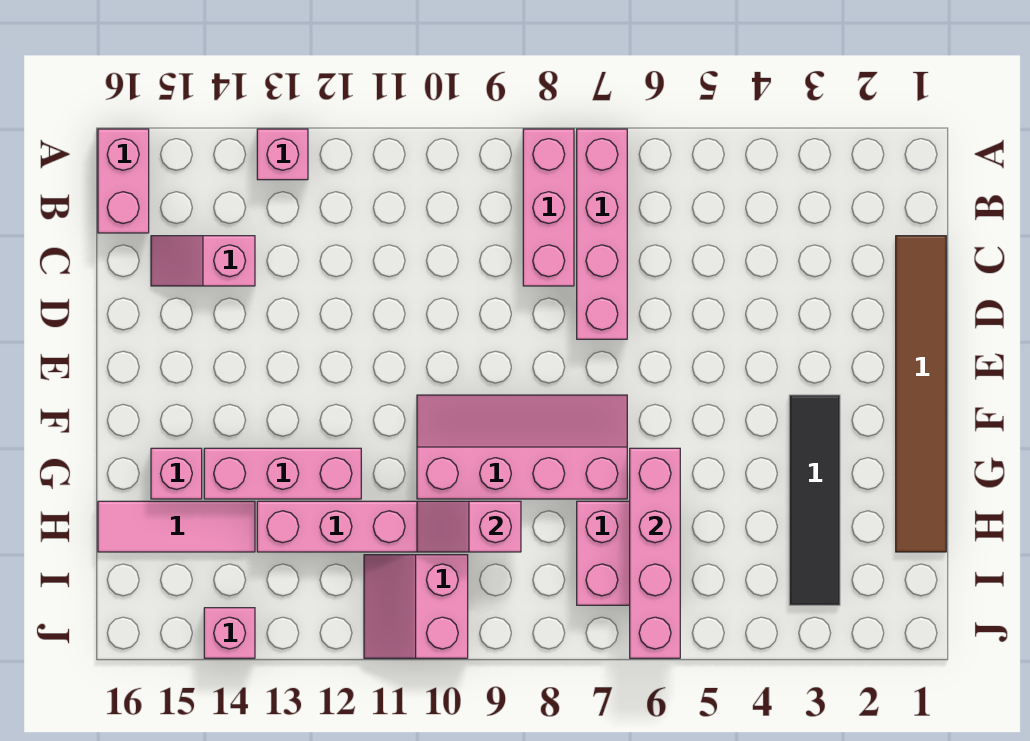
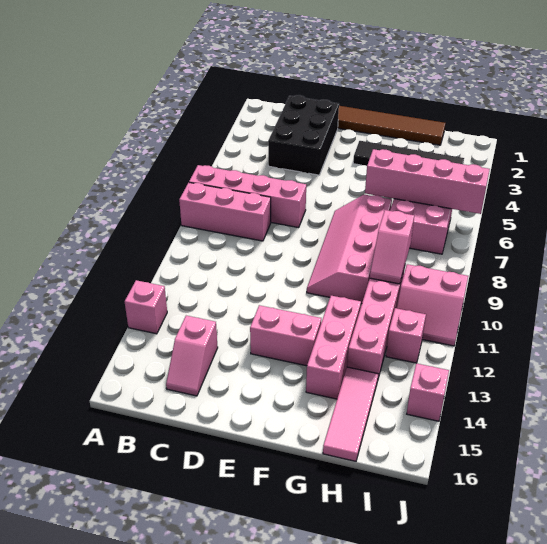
pink 1x2 brick [98,129,149,233] -> pink 1x2 brick moved to [250,305,321,366]
none -> black 2x3 brick [268,95,339,175]
pink 1x1 brick [151,448,202,499] -> pink 1x1 brick moved to [386,308,426,363]

